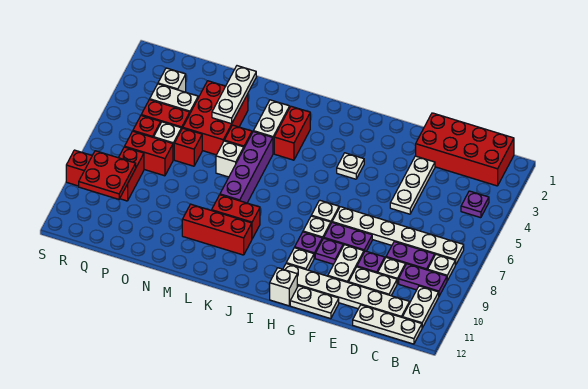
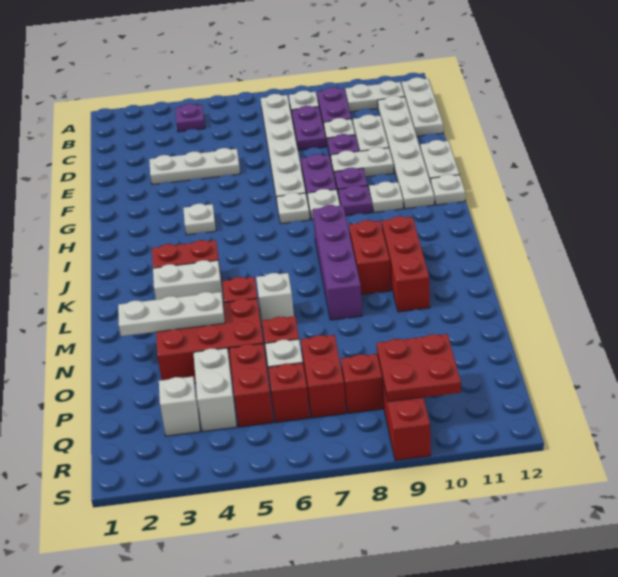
red 2x4 brick [416,113,514,186] -> none
white 1x1 brick [270,268,297,306] -> white 1x1 plate [431,174,465,205]
purple 1x4 brick [220,132,273,203] -> purple 1x4 brick turned to [313,205,362,320]

